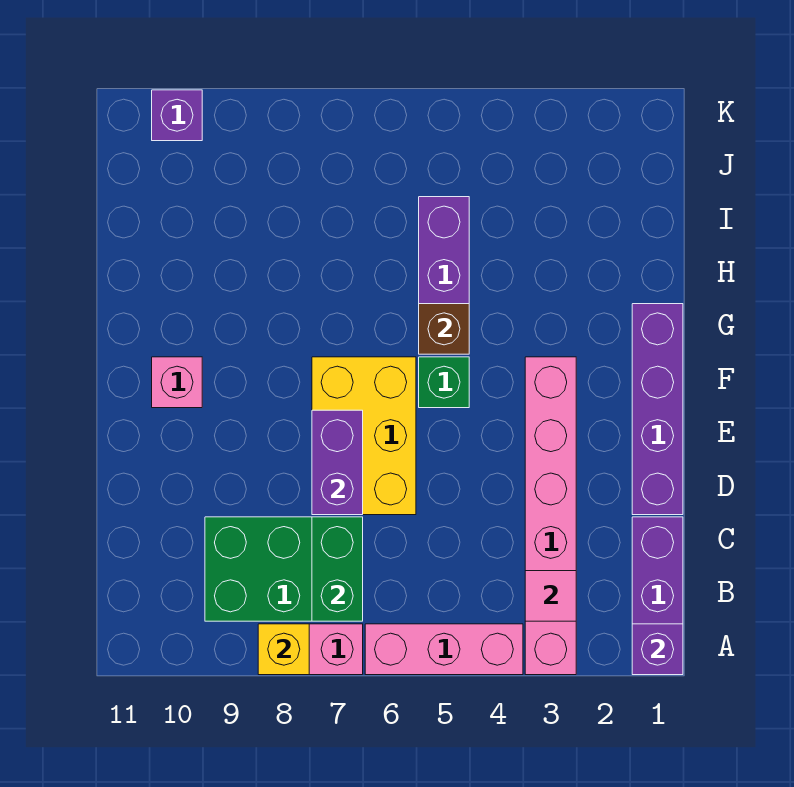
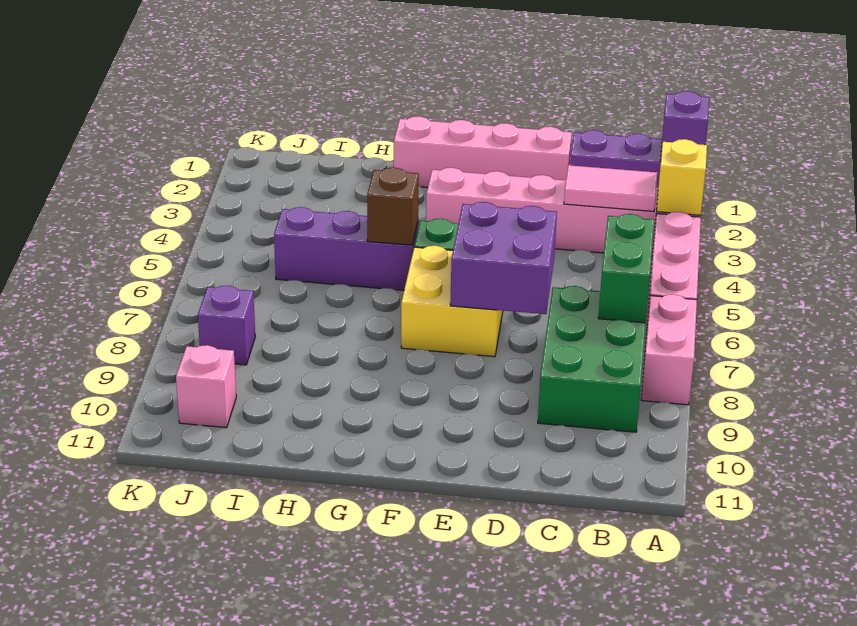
yellow 1x1 brick [258,624,309,675] -> yellow 1x1 brick moved to [657,139,707,215]
pink 1x1 tile [525,571,576,621] -> pink 1x2 tile [564,165,657,211]
green 1x2 brick [312,517,363,621] -> green 1x2 brick turned to [598,214,654,323]
purple 1x4 brick [632,304,683,515] -> pink 1x4 brick [394,116,572,187]
yellow 2x3 brick [312,357,416,515] -> yellow 2x2 brick [401,246,503,357]
purple 1x2 brick [312,410,363,515] -> purple 2x2 brick [450,202,557,314]
pink 1x1 brick [152,357,202,408] -> pink 1x1 brick moved to [176,345,236,428]
purple 1x1 brick [152,90,202,141] -> purple 1x1 brick moved to [198,286,255,365]

